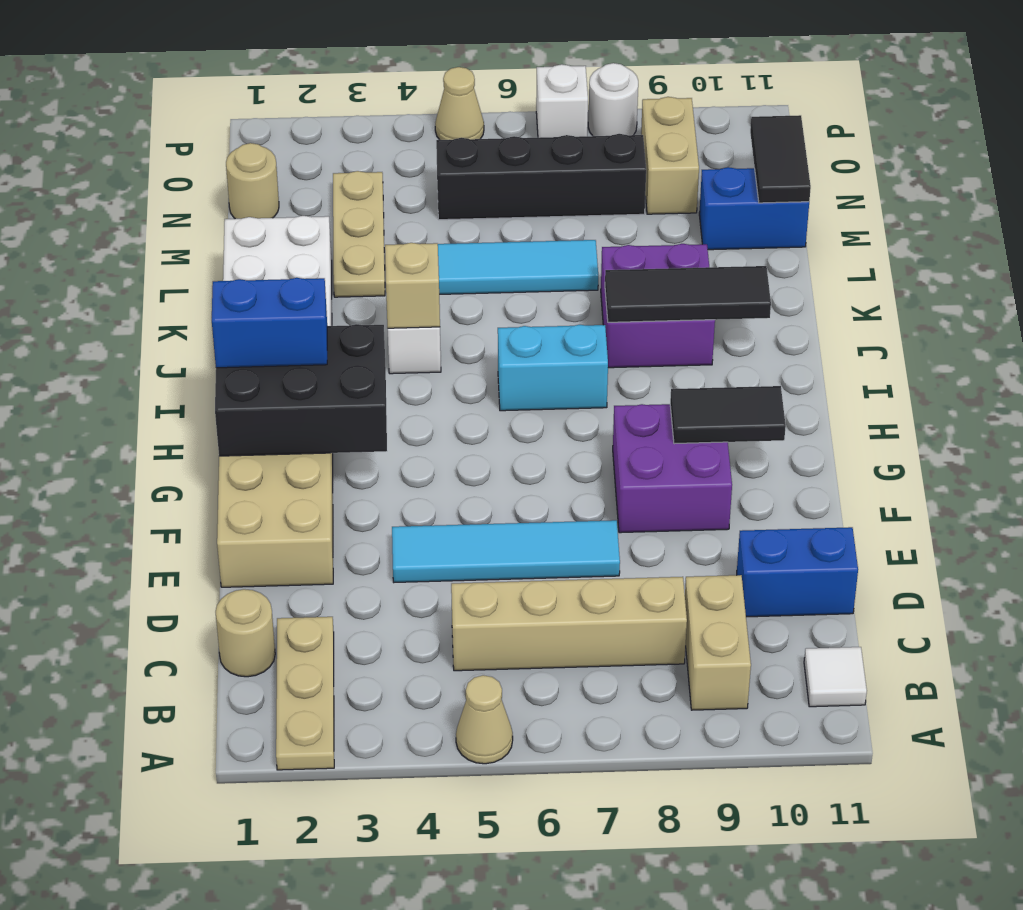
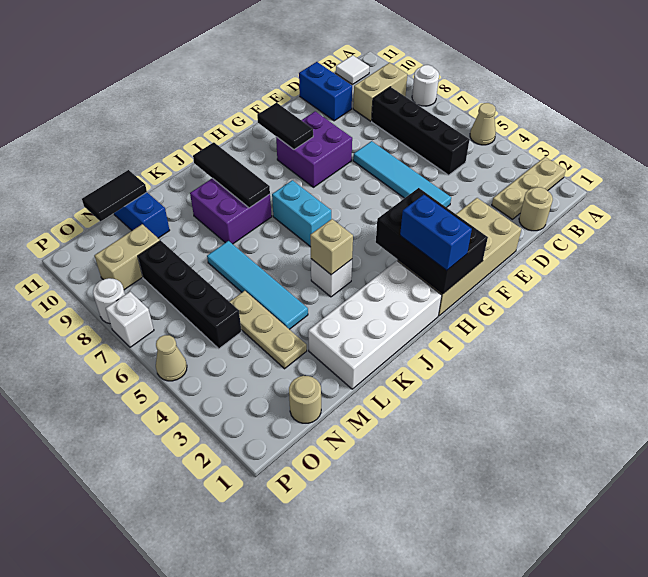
none -> white 1x1 round brick [412,65,439,106]
tan 1x4 brick [451,577,687,671] -> black 1x4 brick [372,87,470,175]
tan 1x3 plate [333,171,385,297] -> tan 1x3 plate turned to [230,291,307,369]

